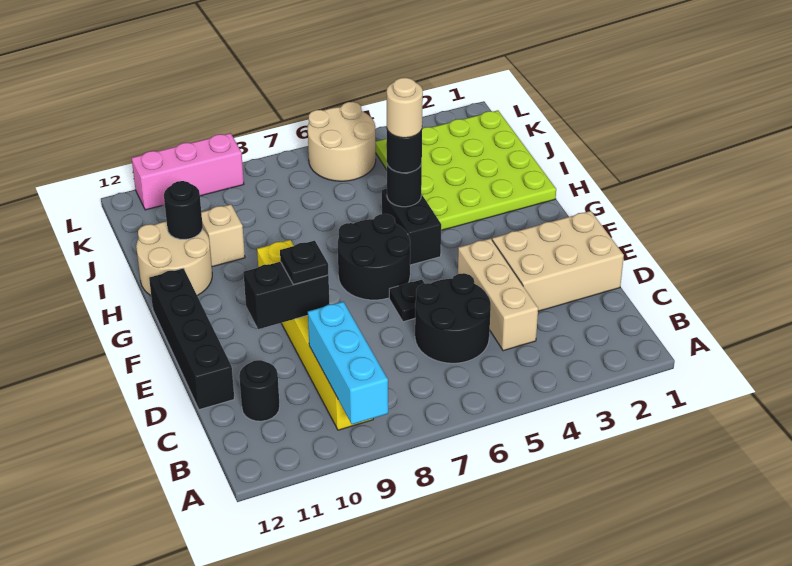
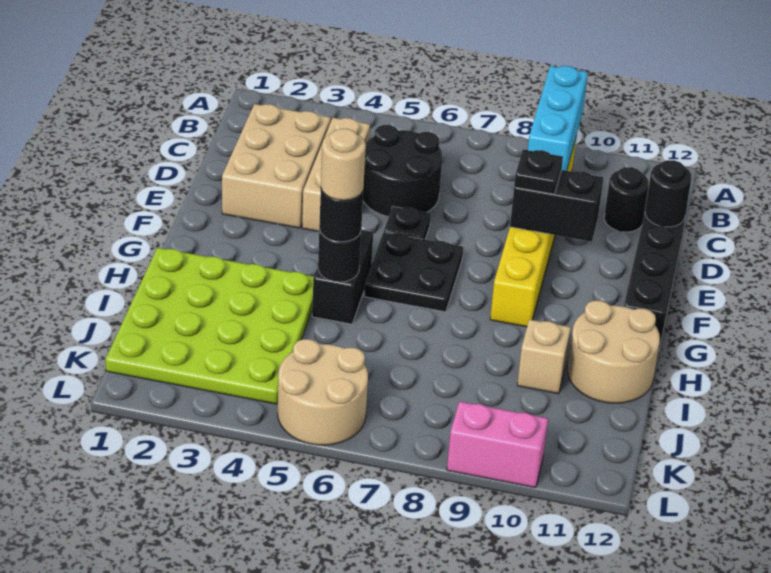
tan 2x3 brick [492,211,624,311] -> tan 2x3 brick turned to [222,104,331,228]
black 2x2 round brick [338,214,410,300] -> black 2x2 plate [364,232,463,312]
black 1x1 round brick [164,181,203,239] -> black 1x1 round brick moved to [645,160,692,227]
pink 1x3 brick [132,133,244,210] -> pink 1x2 brick [447,401,548,488]

